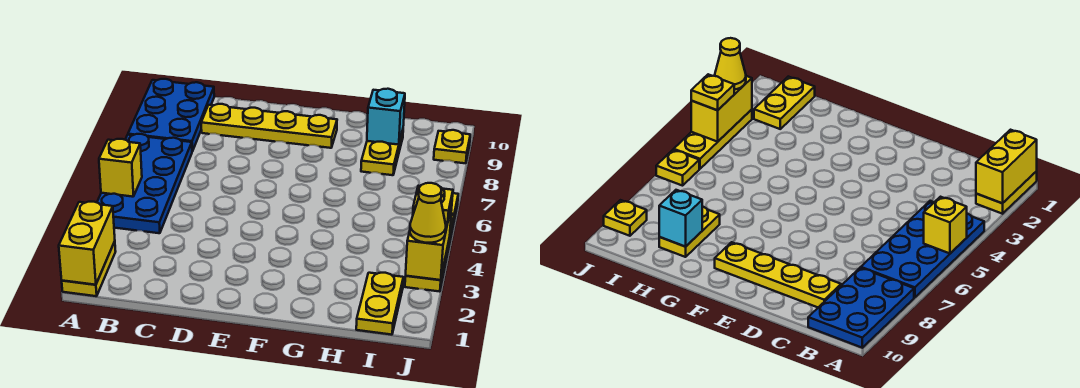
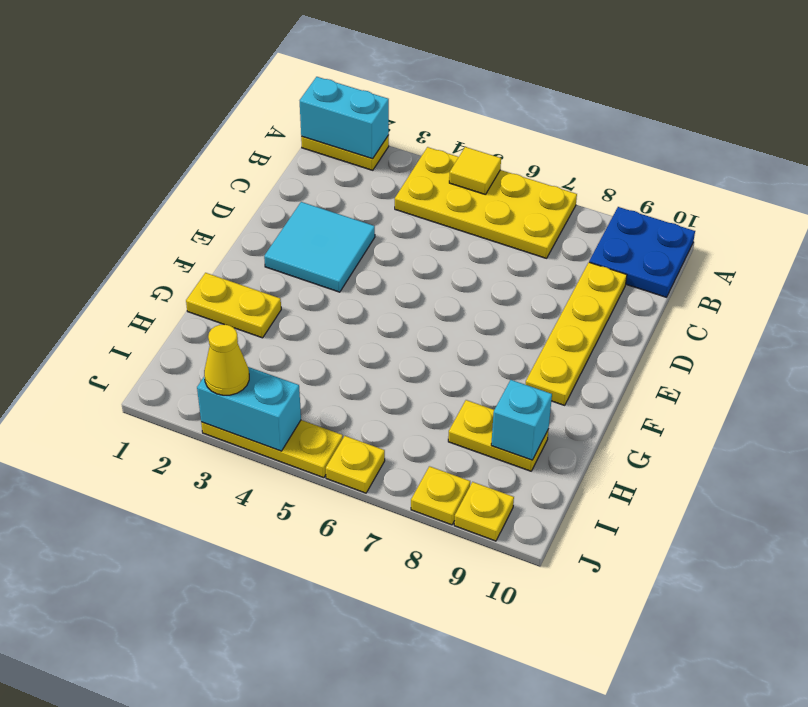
yellow 1x2 brick [59,202,115,285] -> cyan 1x2 brick [300,77,389,159]
blue 2x4 plate [97,134,192,233] -> yellow 2x4 plate [395,147,577,258]
yellow 1x1 brick [99,139,142,197] -> yellow 1x1 tile [449,147,501,195]
blue 2x3 plate [128,79,214,151] -> blue 2x2 plate [589,207,695,297]
none -> cyan 2x2 tile [264,202,375,292]
yellow 1x2 plate [356,273,403,335] -> yellow 1x2 plate moved to [186,273,281,338]
yellow 1x2 brick [406,205,452,280] -> cyan 1x2 brick [197,367,301,451]
yellow 1x1 plate [413,186,453,222] -> yellow 1x1 plate moved to [411,466,470,525]

